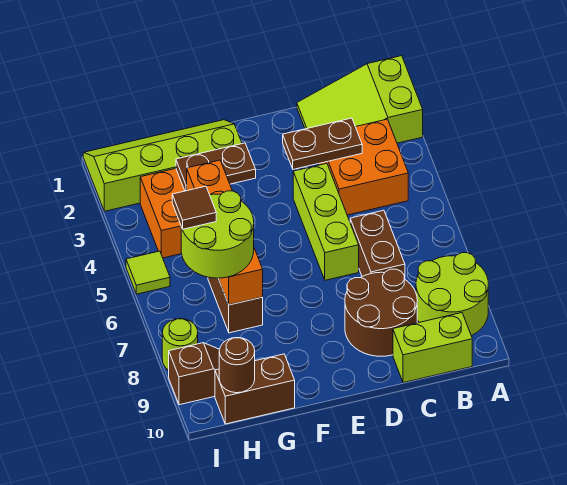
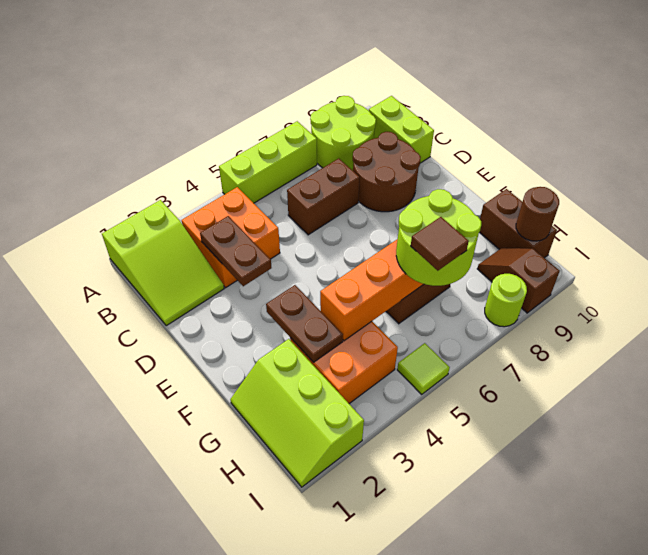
lime 1x3 brick [293,163,359,280] -> lime 1x3 brick moved to [219,121,317,203]
lime 2x4 slope [83,120,242,211] -> lime 2x3 slope [230,339,364,487]

